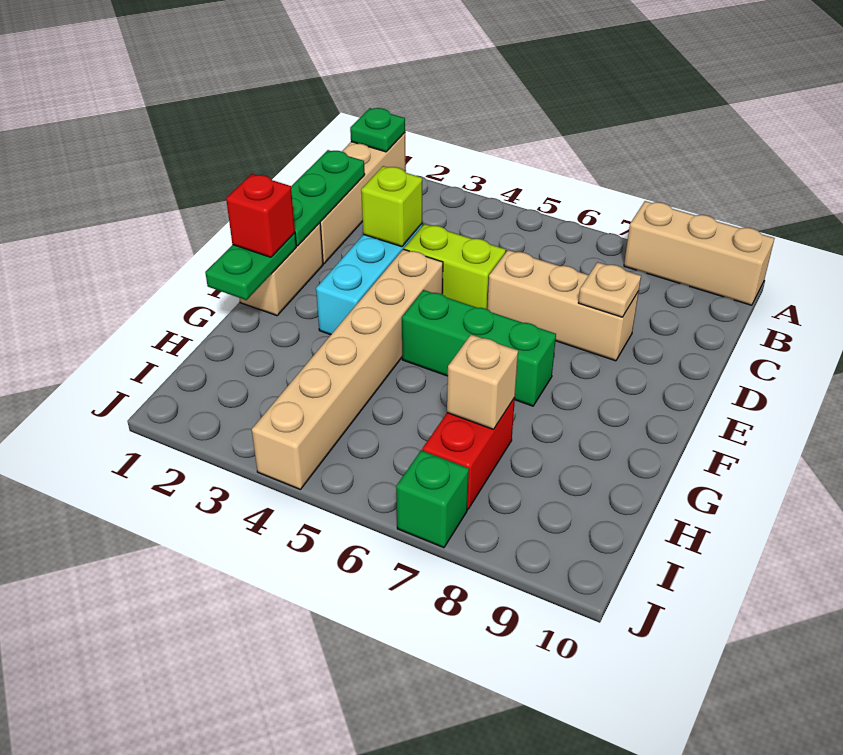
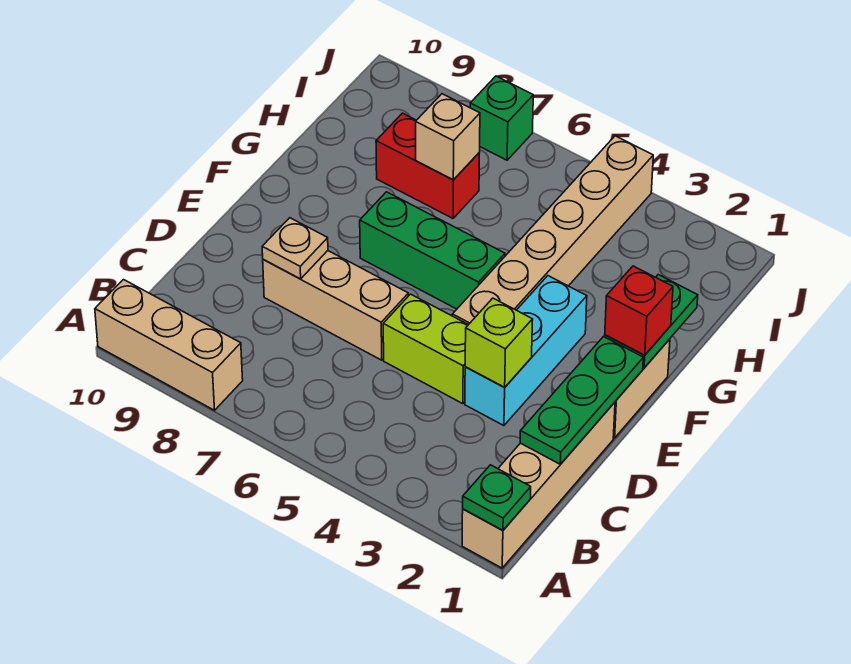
red 1x2 brick [422,398,515,509] -> red 1x2 brick turned to [376,113,479,218]

